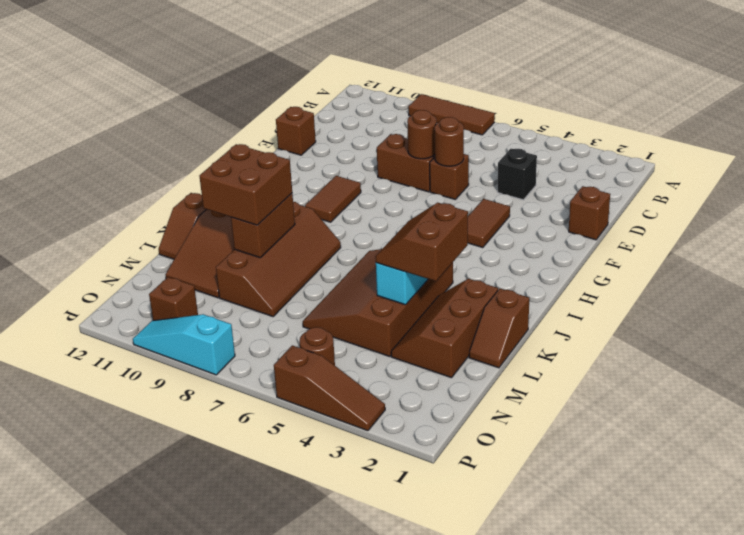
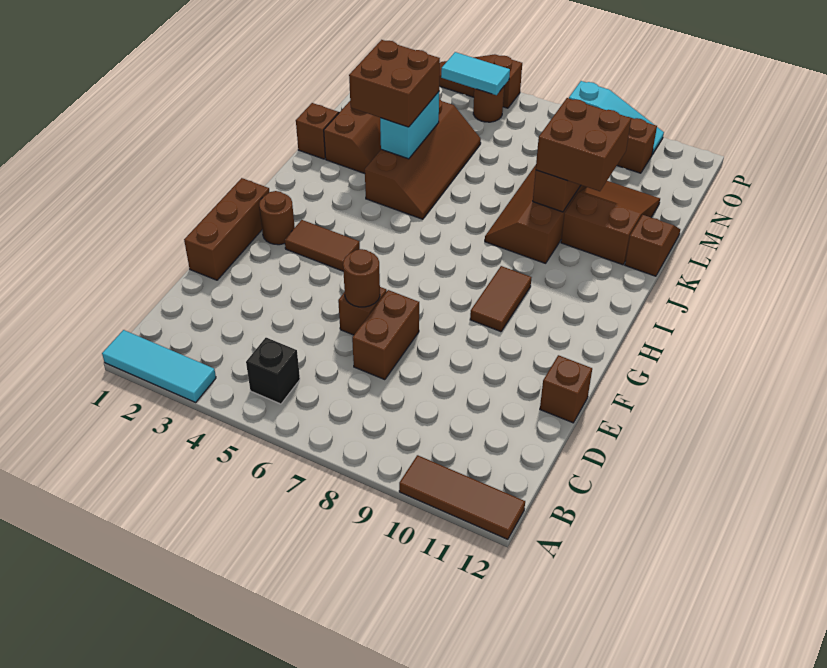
none -> cyan 1x3 tile [102,330,216,402]
brown 1x3 tile [408,94,495,135] -> brown 1x3 tile moved to [399,455,525,539]
black 1x1 brick [498,149,537,200] -> black 1x1 brick moved to [246,338,300,404]
brown 1x1 brick [569,186,610,240] -> brown 1x3 brick [184,178,270,280]
brown 1x2 brick [377,134,435,192] -> brown 1x2 brick turned to [352,290,419,380]
brown 1x1 round brick [407,110,436,159] -> brown 1x1 round brick moved to [259,191,295,245]
brown 1x2 tile [468,199,510,248] -> brown 1x2 tile turned to [285,220,360,271]
brown 3x4 slope [303,249,453,357] -> brown 2x4 slope [365,99,481,219]
brown 2x2 slope [375,203,468,281] -> brown 2x2 brick [349,40,440,127]
none -> cyan 1x2 tile [441,52,510,95]

